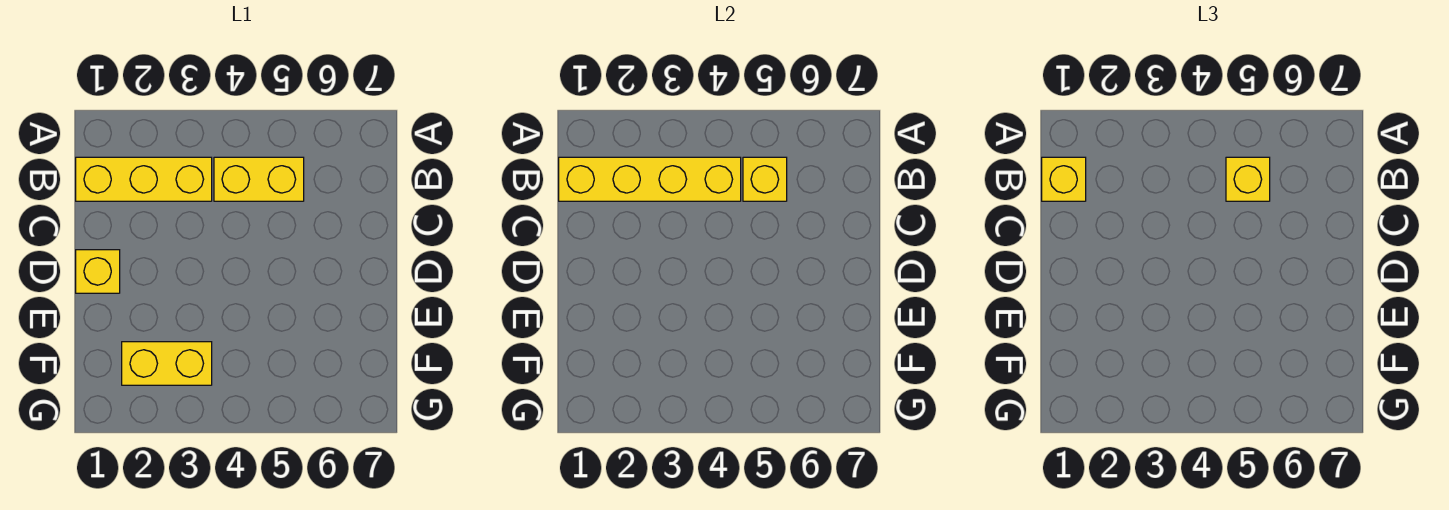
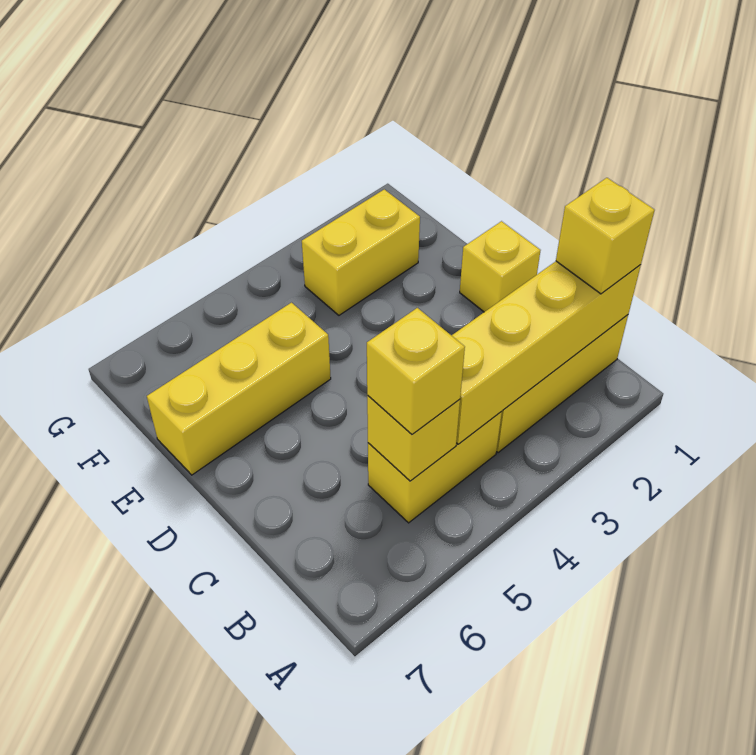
none -> yellow 1x3 brick [147,303,331,475]

